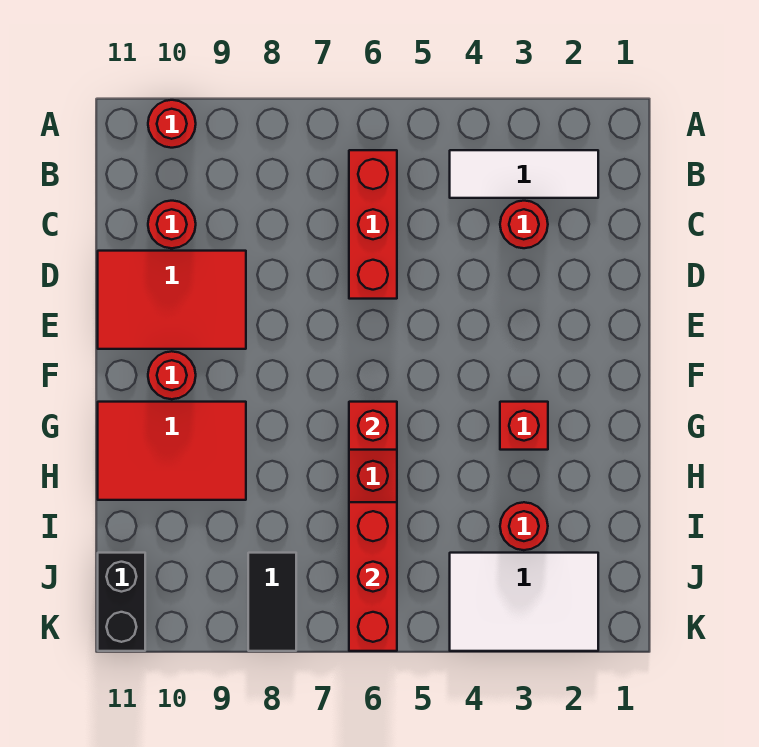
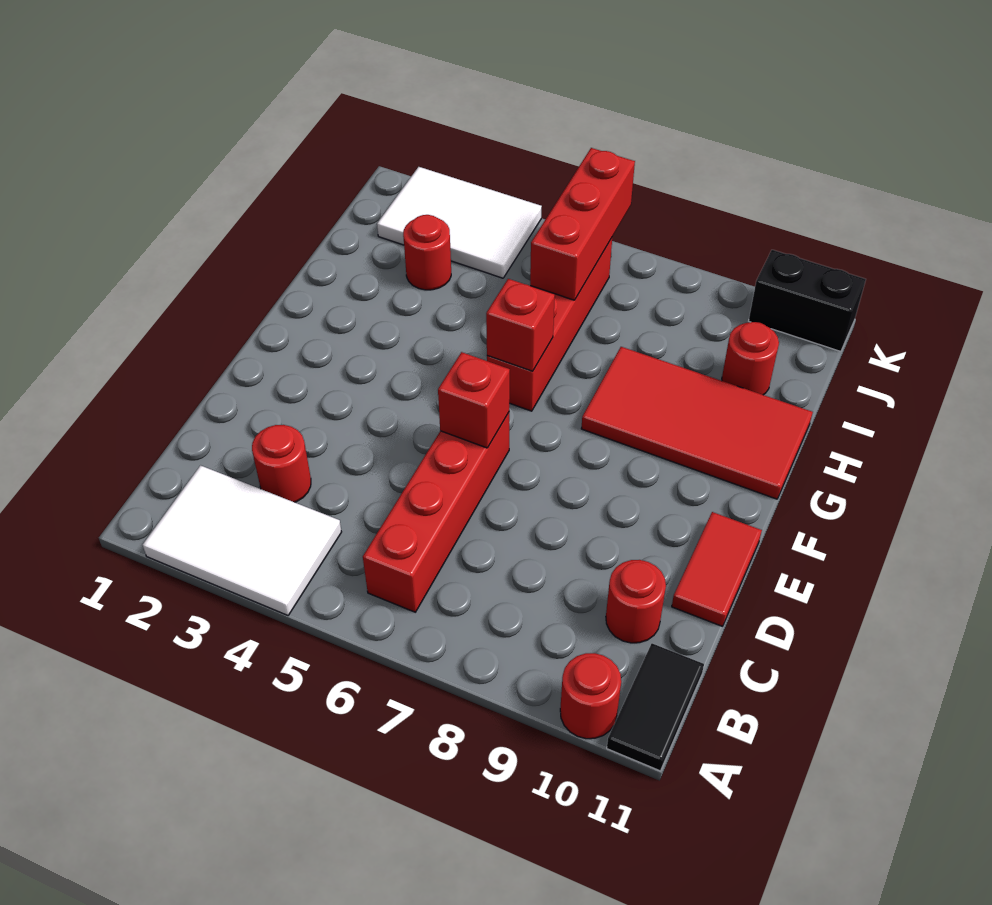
white 1x3 tile [450,150,598,198] -> white 2x3 tile [143,465,341,615]
red 1x3 brick [349,150,397,299] -> red 1x4 brick [363,413,509,612]
red 2x3 tile [98,251,246,349] -> red 1x2 tile [672,512,762,626]
red 1x1 round brick [148,351,196,399] -> red 1x1 round brick moved to [722,322,779,395]
red 1x1 brick [500,402,548,450] -> red 1x1 brick moved to [438,352,510,448]
red 2x3 tile [98,402,246,500] -> red 2x4 tile [581,347,813,499]
black 1x2 tile [248,553,296,651] -> black 1x2 tile moved to [607,643,704,771]
black 1x2 brick [98,553,145,651] -> black 1x2 brick turned to [749,250,866,351]

